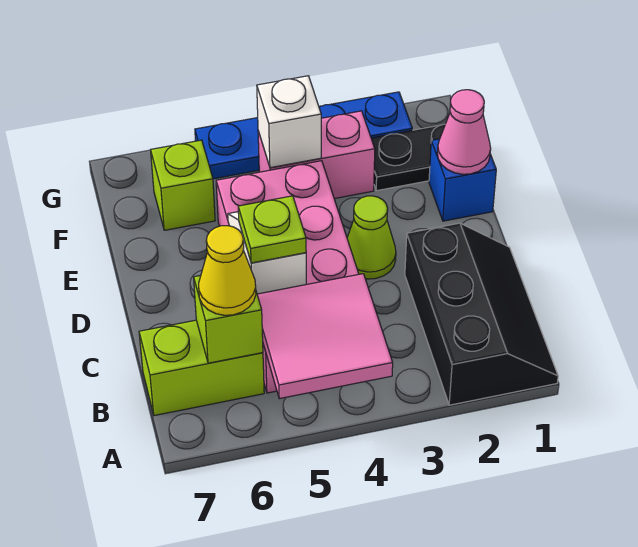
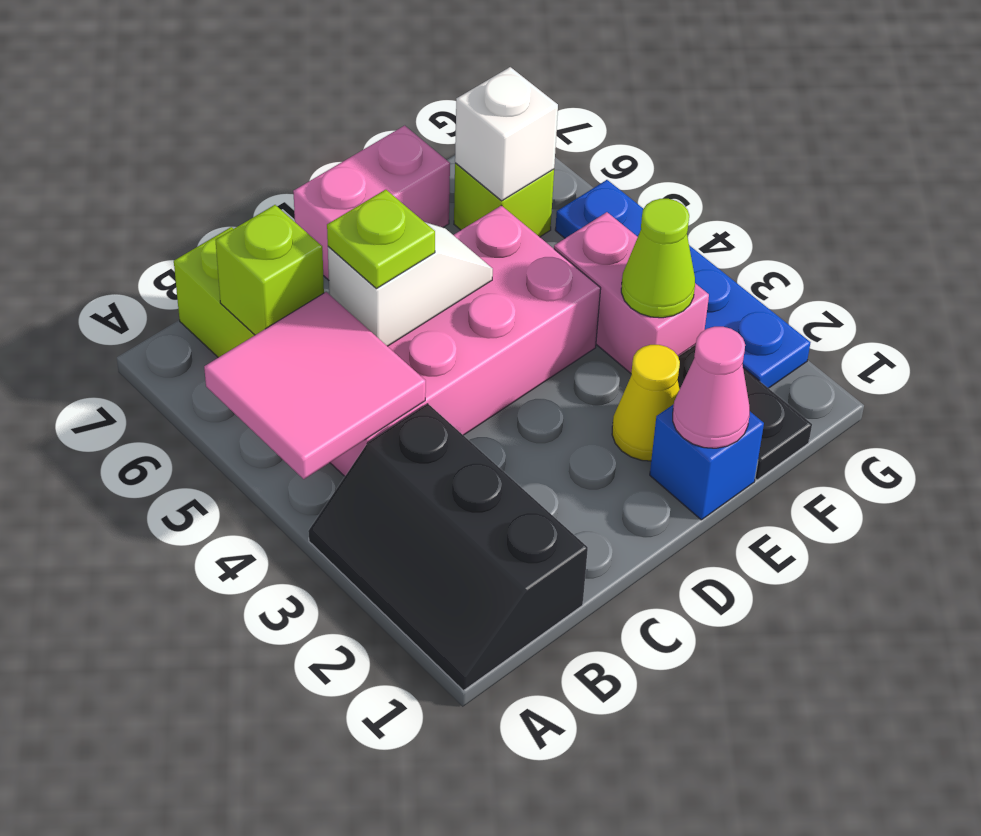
black 2x3 slope [405,223,558,405] -> black 2x3 slope turned to [308,404,588,691]
yellow 1x1 cone [199,226,256,315] -> yellow 1x1 cone moved to [612,345,680,461]
lime 1x1 cone [347,196,396,279] -> lime 1x1 cone moved to [621,199,695,318]
none -> pink 1x2 brick [293,126,450,280]
white 1x1 brick [257,76,321,168] -> white 1x1 brick moved to [455,67,558,201]

